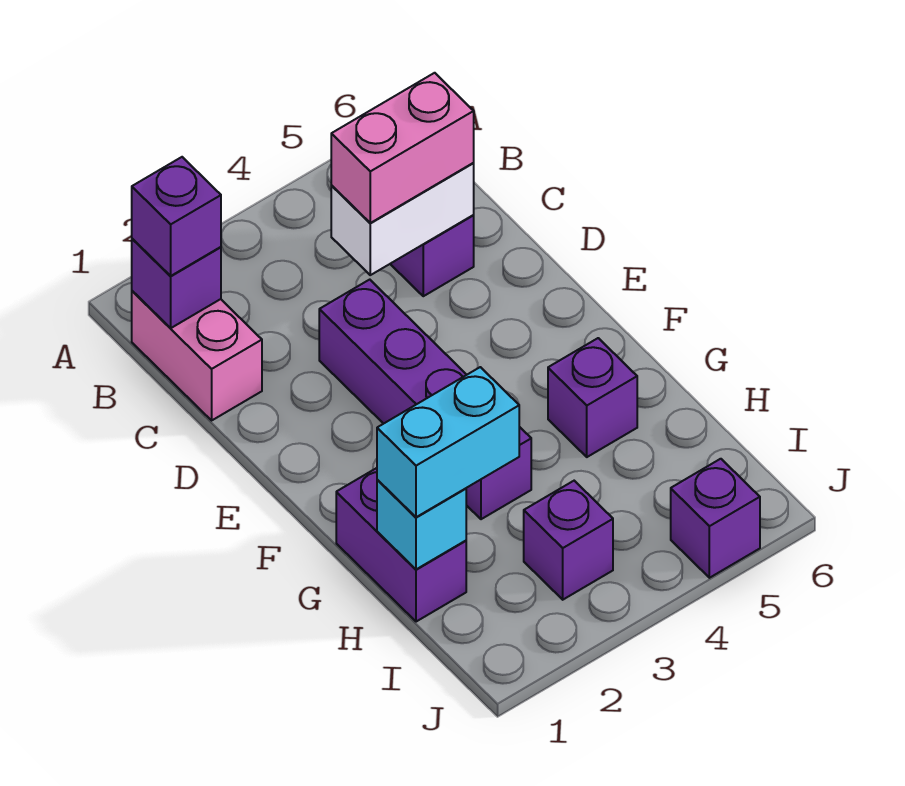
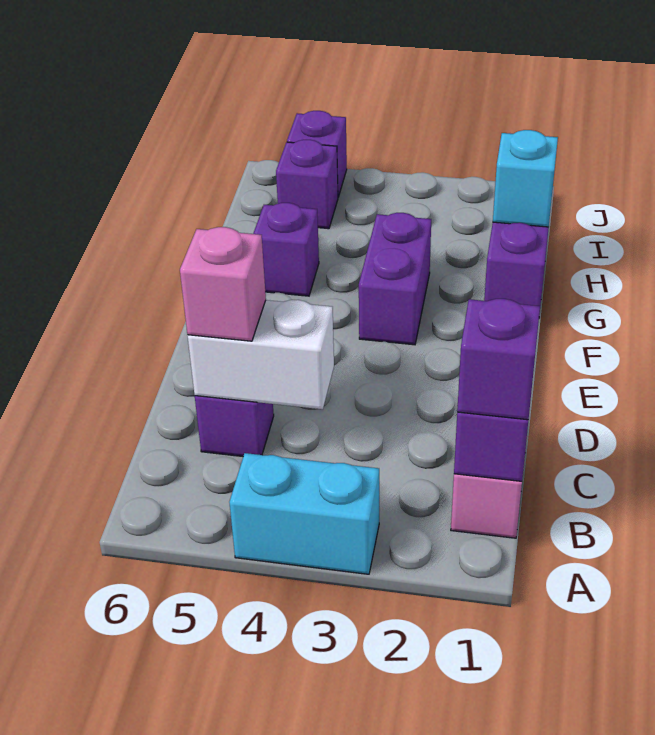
pink 1x2 brick [331,73,474,223] -> pink 1x1 brick [180,227,266,341]
purple 1x4 brick [319,280,531,519] -> purple 1x2 brick [359,213,431,345]
cyan 1x2 brick [377,367,519,517] -> cyan 1x2 brick moved to [229,453,379,574]
purple 1x1 brick [524,481,613,600] -> purple 1x1 brick moved to [276,140,338,229]

